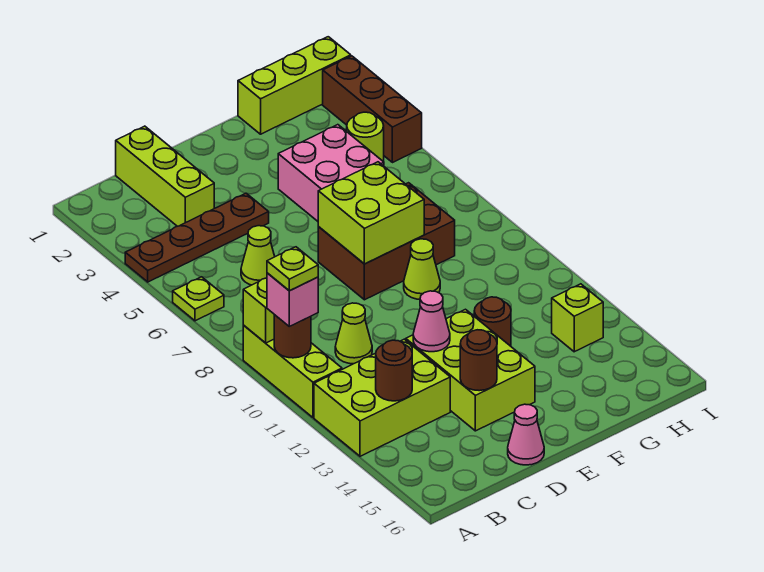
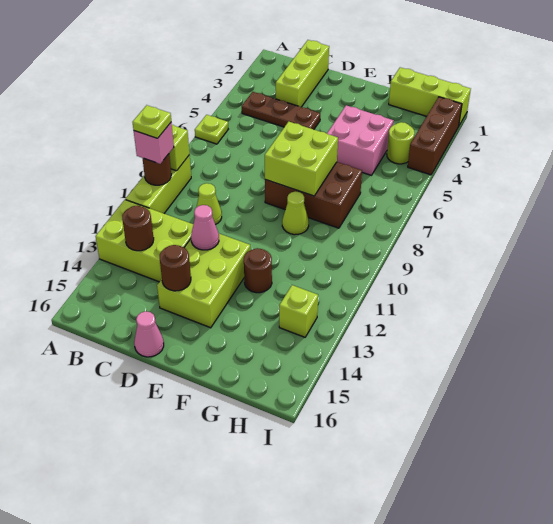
brown 1x4 plate [125,193,269,282] -> brown 1x3 plate [242,92,320,129]
lime 1x1 cone [241,226,275,285] -> none

